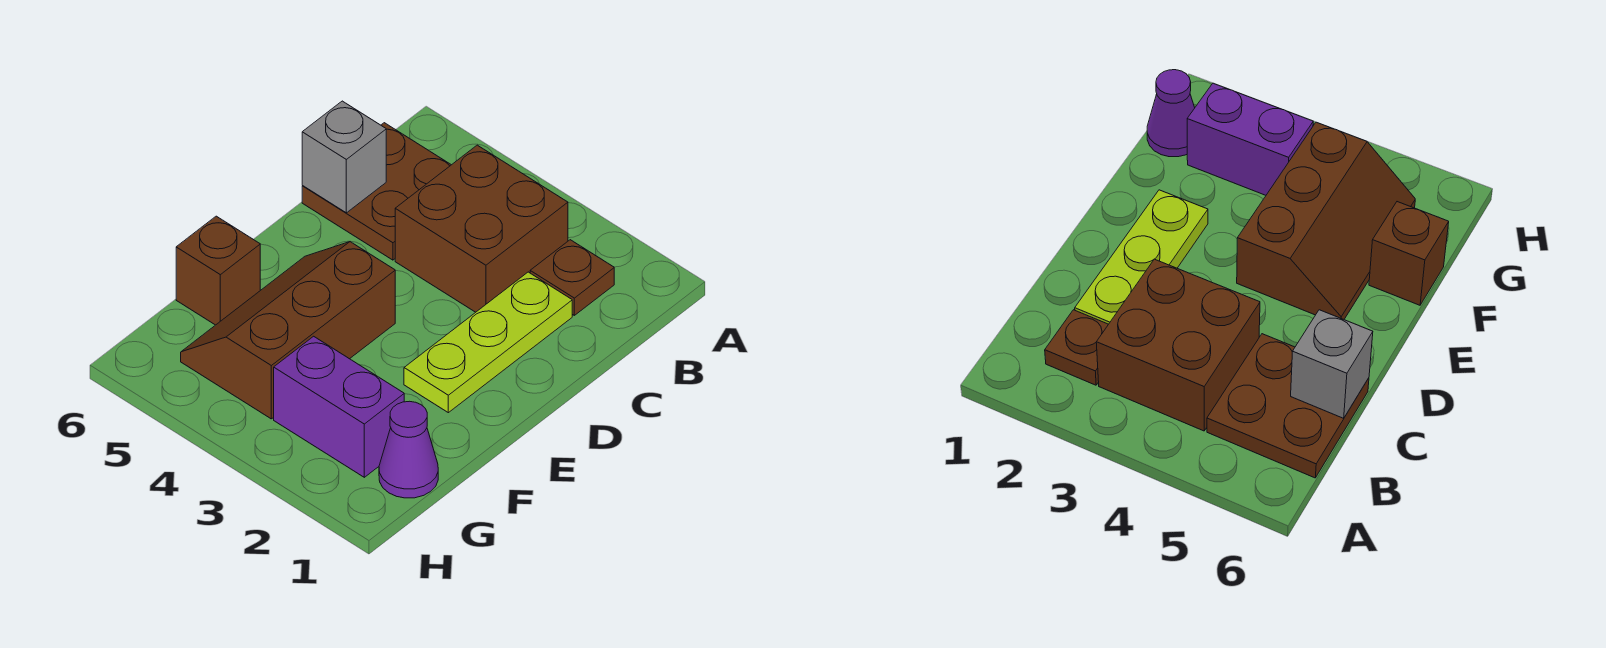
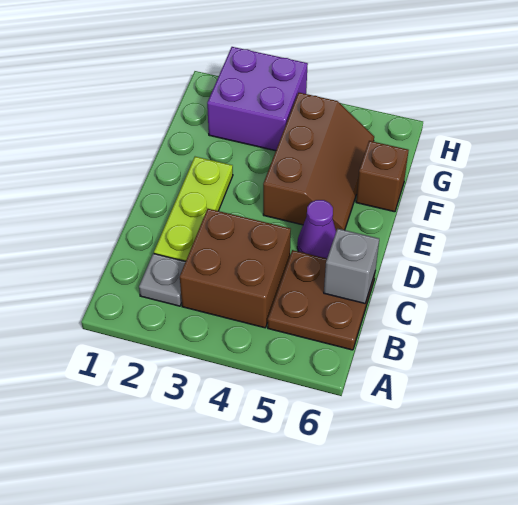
brown 1x1 plate [530,240,614,315] -> grey 1x1 plate [139,253,186,306]
purple 1x1 cone [379,401,438,498] -> purple 1x1 cone moved to [297,200,336,258]
purple 1x2 brick [274,336,404,477] -> purple 2x2 brick [207,47,308,151]

